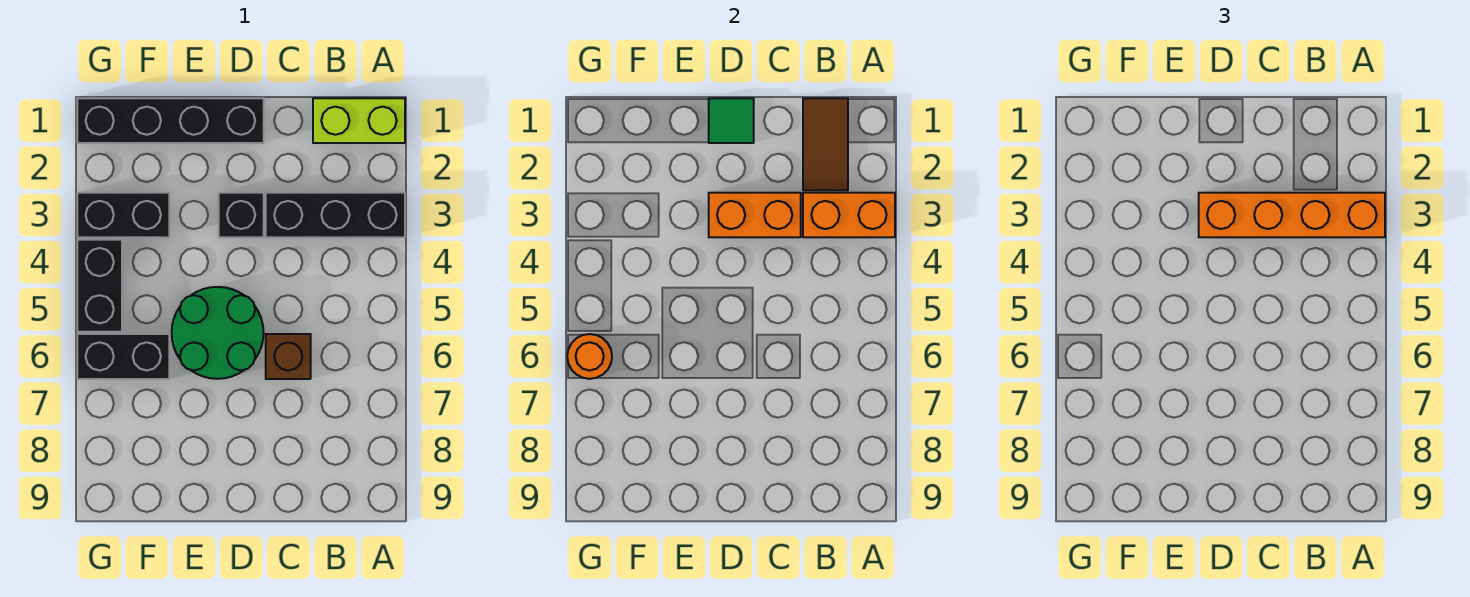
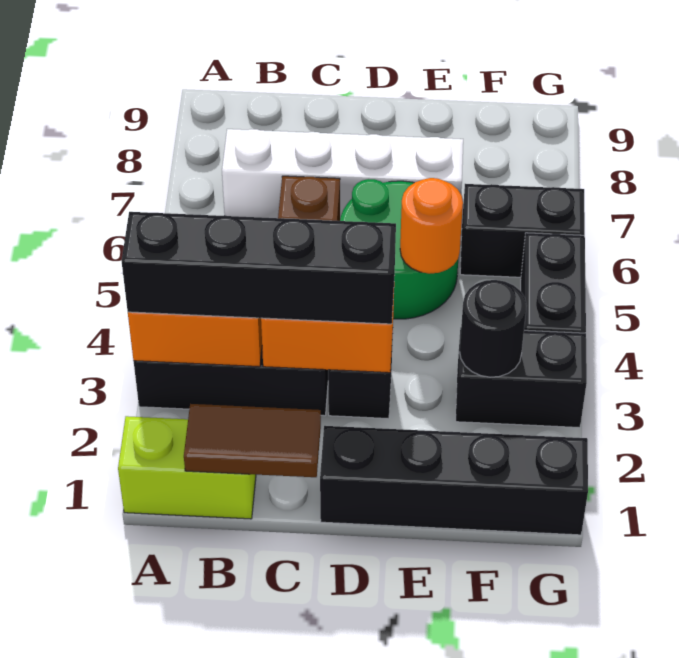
orange 1x4 brick [1199,193,1385,237] -> black 1x4 brick [122,212,396,324]
brown 1x2 tile [803,98,848,190] -> brown 1x2 tile turned to [184,404,321,477]
none -> white 1x4 brick [222,129,463,218]
green 1x1 tile [709,98,754,143] -> none
none -> black 1x1 round brick [460,280,526,377]
orange 1x1 round brick [567,334,612,379] -> orange 1x1 round brick moved to [400,178,463,274]

